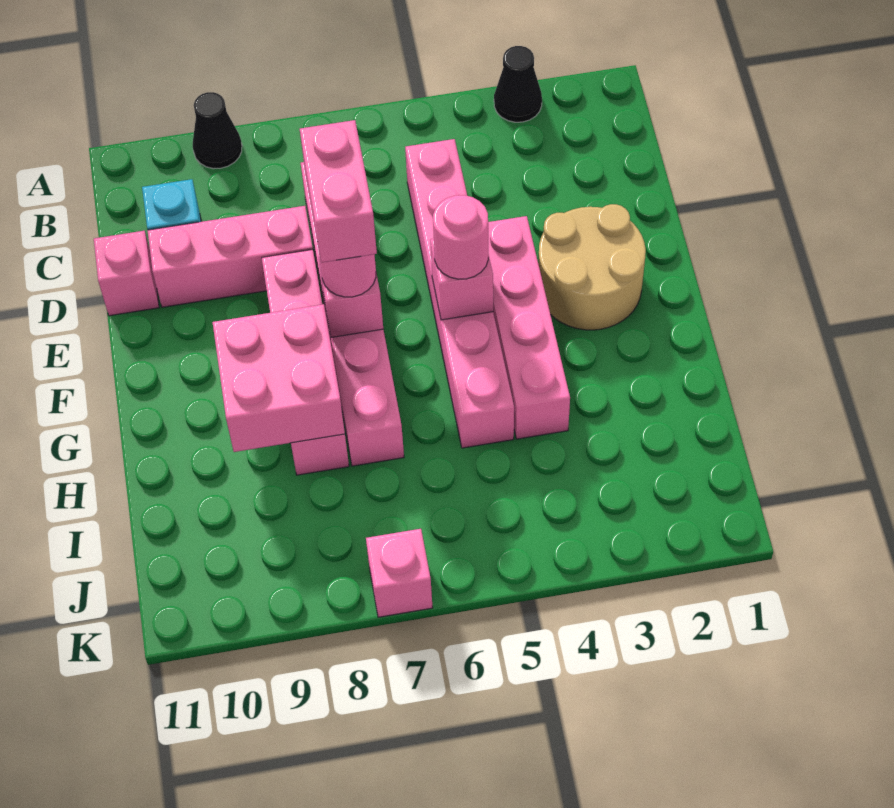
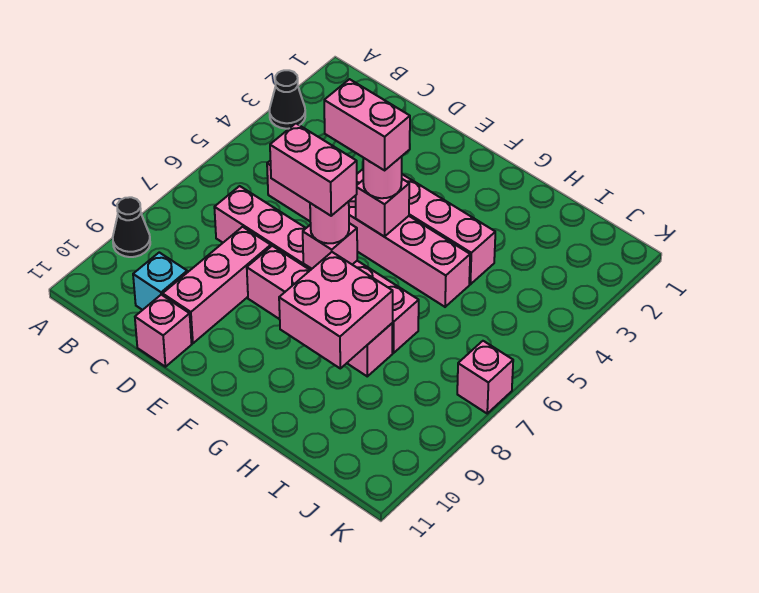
tan 2x2 round brick [538,204,646,330] -> none
none -> pink 1x2 brick [324,79,410,170]

